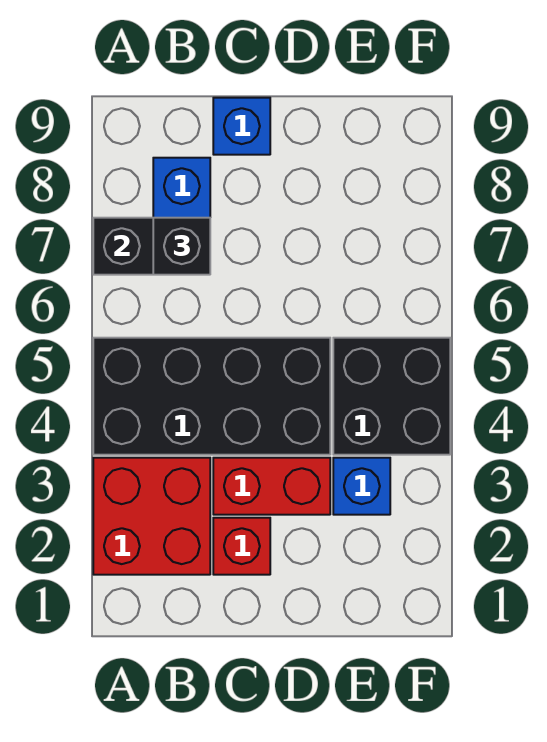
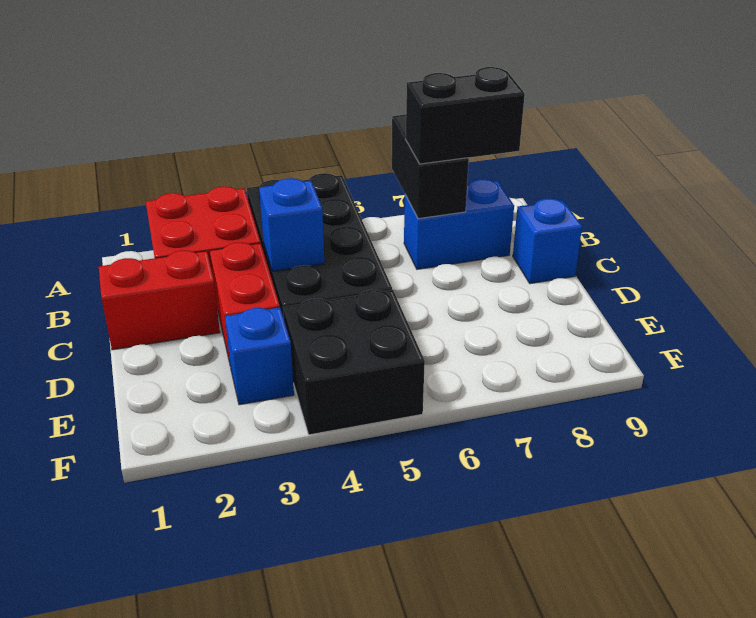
black 1x1 brick [153,218,210,275] -> black 1x2 brick [406,67,525,164]
red 1x1 brick [213,518,270,575] -> red 1x2 brick [99,250,220,350]
none -> blue 1x1 brick [259,178,324,271]

